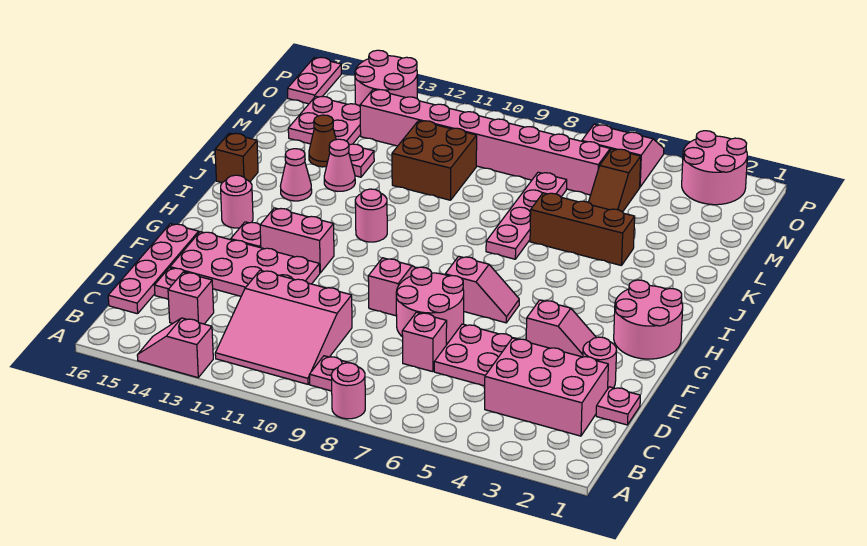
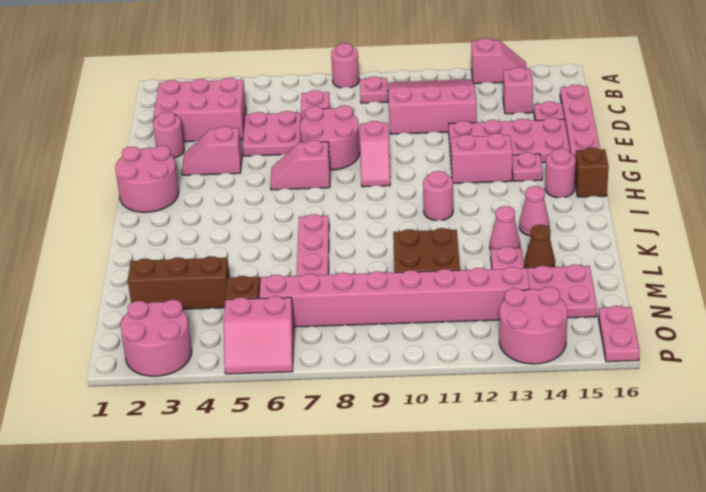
pink 1x1 plate [596,387,640,425] -> none
brown 1x1 brick [215,133,258,183] -> brown 1x1 brick moved to [575,148,609,197]
brown 1x3 brick [530,193,635,266] -> brown 1x3 brick moved to [128,256,230,309]

